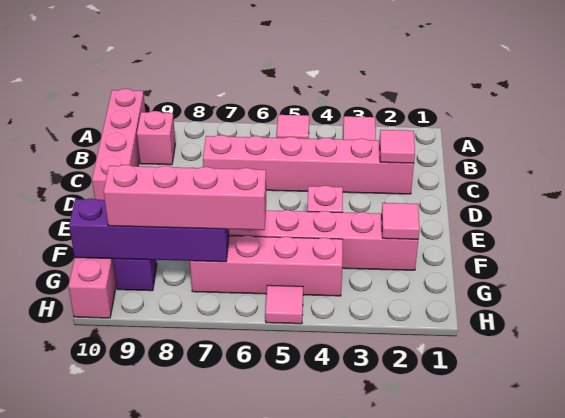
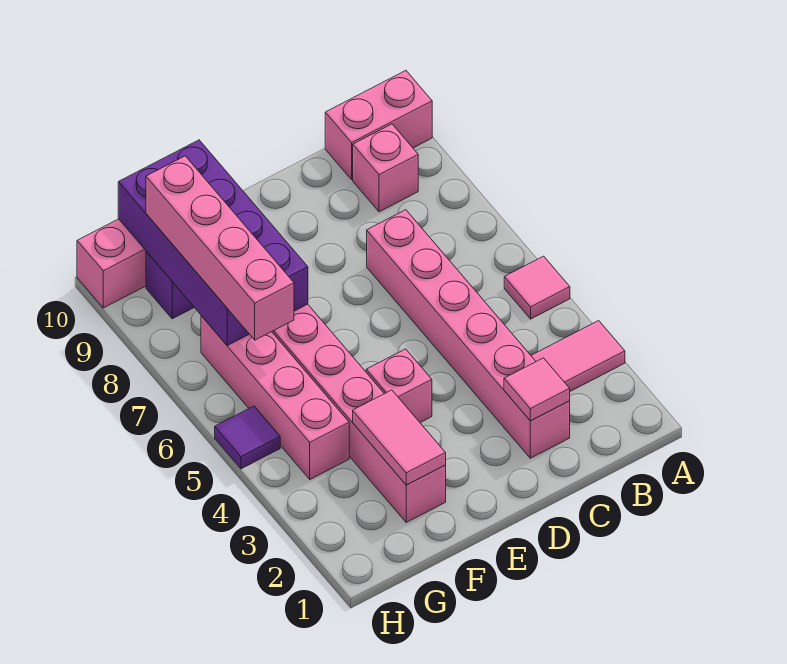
pink 1x4 brick [92,89,145,200] -> pink 1x2 brick [325,71,432,179]
pink 1x1 tile [382,203,420,239] -> pink 1x2 tile [353,390,446,485]
purple 1x4 brick [69,198,229,262] -> purple 2x4 brick [118,140,308,345]
pink 1x1 tile [265,285,303,324] -> purple 1x1 tile [215,406,280,469]

